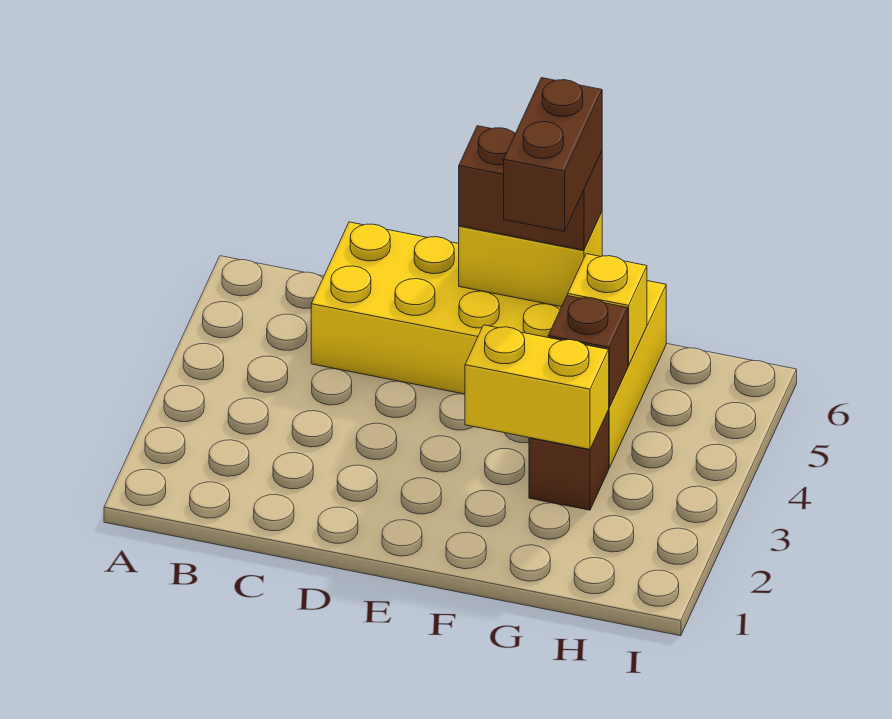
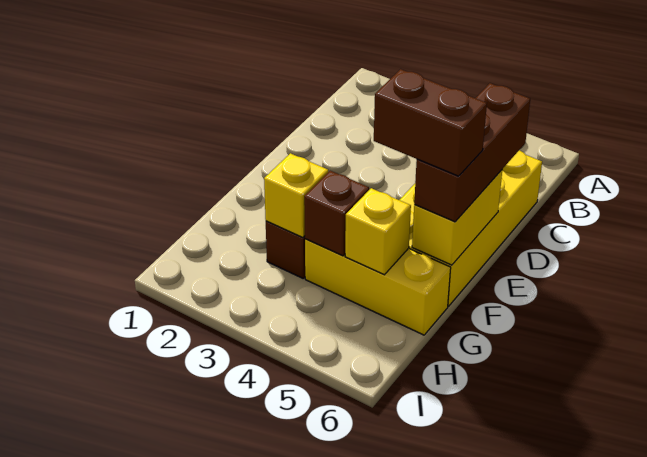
brown 1x2 brick [459,126,602,250] -> brown 1x3 brick [414,83,530,222]
yellow 1x2 brick [465,325,609,449] -> yellow 1x1 brick [264,153,328,238]

